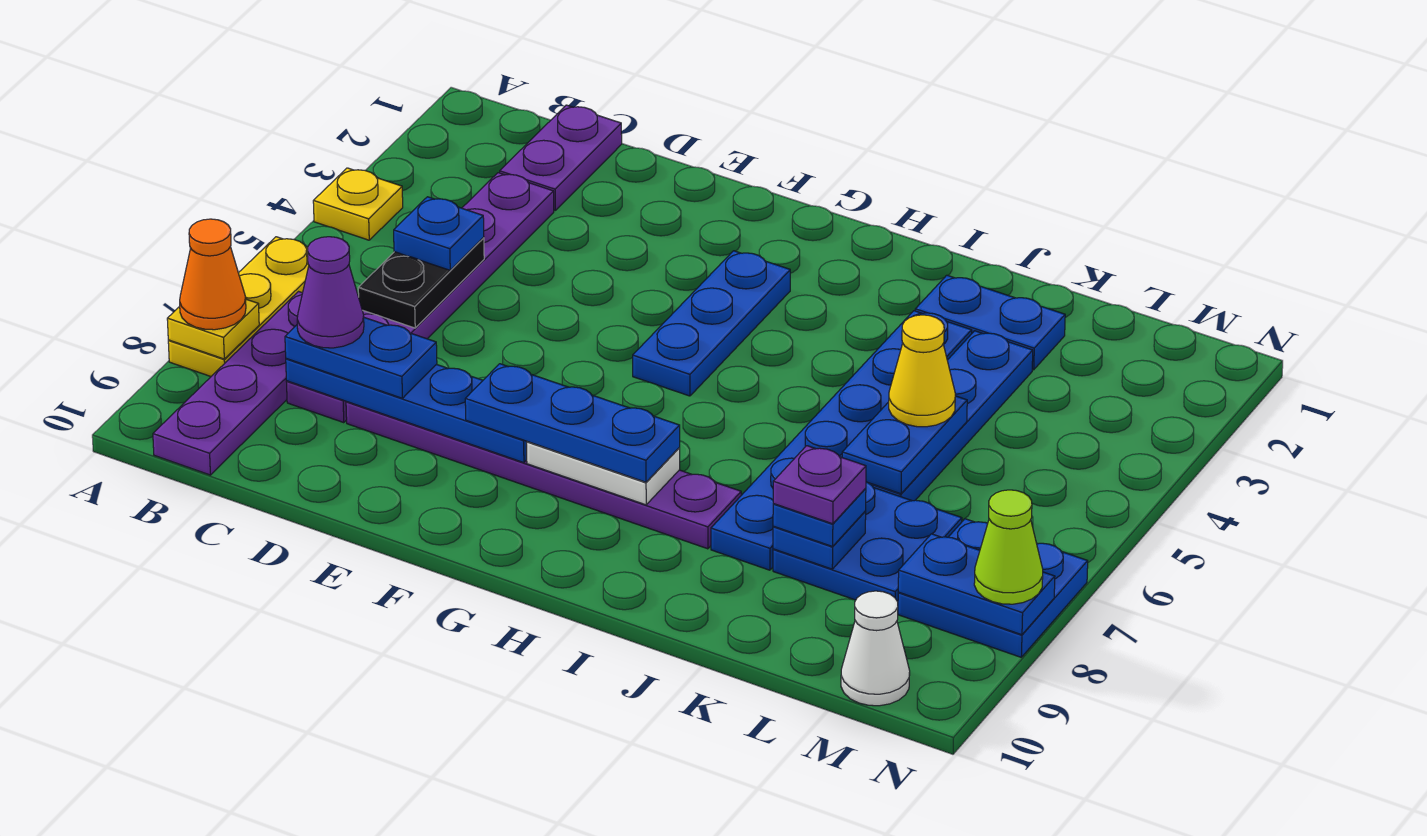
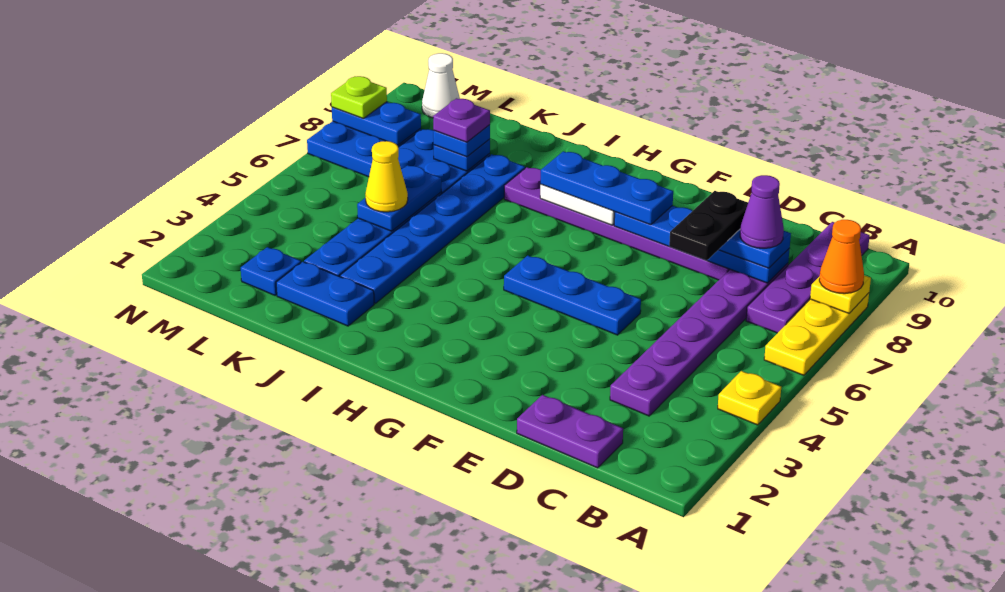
purple 1x2 plate [500,105,622,210] -> purple 1x2 plate turned to [517,395,623,468]
black 1x2 plate [358,238,484,328] -> black 1x2 plate moved to [669,191,748,260]
blue 1x1 plate [394,197,484,270] -> blue 1x1 plate moved to [241,247,301,295]
blue 1x3 plate [633,251,790,396] -> blue 1x3 plate turned to [504,255,641,335]
lime 1x1 cone [974,490,1043,604] -> lime 1x1 plate [331,76,387,118]

